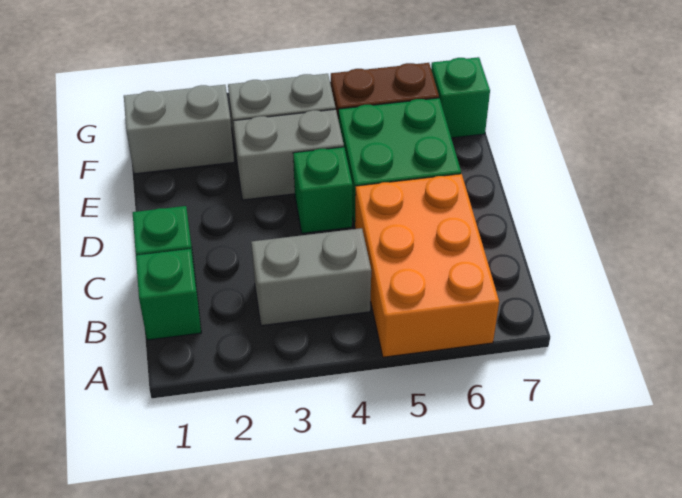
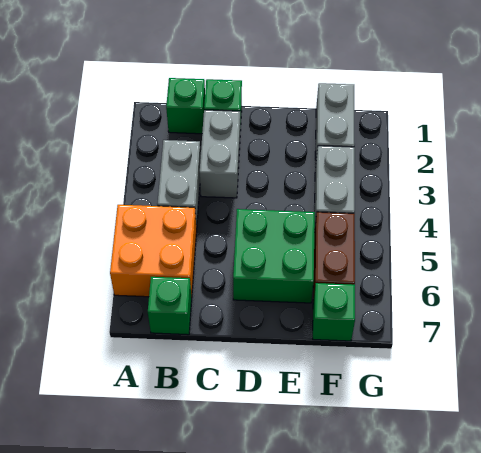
orange 2x3 brick [355,174,499,357] -> orange 2x2 brick [110,205,197,298]
green 1x1 brick [293,147,353,233] -> green 1x1 brick moved to [148,277,192,335]
grey 1x2 brick [233,109,344,200] -> grey 1x2 brick moved to [200,110,240,198]

